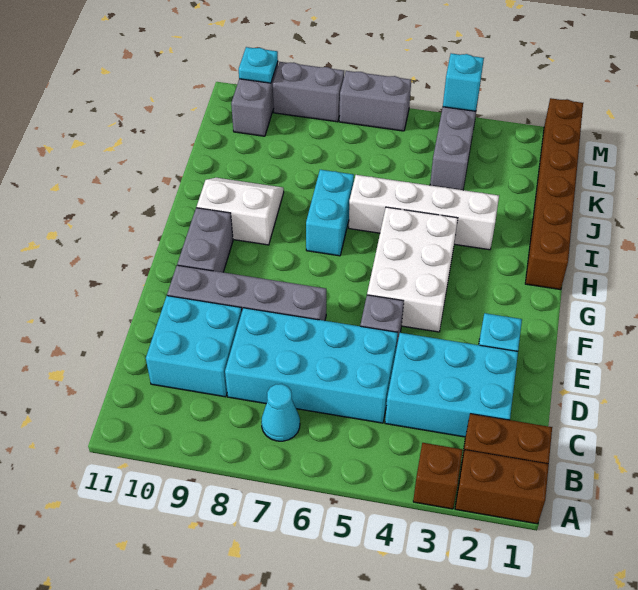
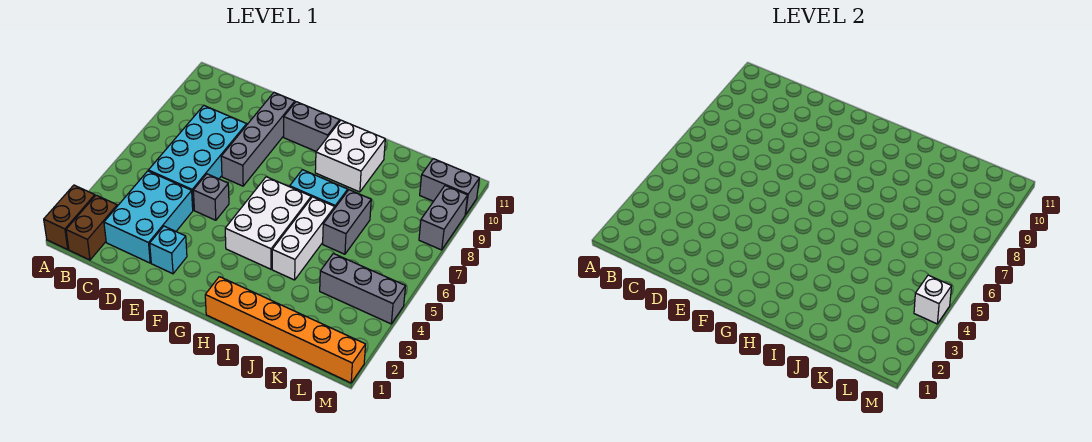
brown 1x1 brick [413,443,463,509] -> none
cyan 1x1 cone [261,384,300,441] -> none
cyan 2x2 brick [146,296,242,397] -> none
white 2x3 brick [367,207,458,332] -> white 2x3 brick turned to [225,177,311,269]
brown 1x6 brick [525,98,583,290] -> orange 1x6 brick [205,277,366,383]
white 2x2 slope [197,178,284,245] -> white 2x2 brick [315,120,385,192]
white 1x4 brick [349,175,499,250] -> white 1x3 brick [272,197,335,280]
cyan 1x1 brick [443,53,484,111] -> white 1x1 brick [914,275,952,324]
grey 1x2 brick [339,71,411,131] -> grey 1x2 brick moved to [323,190,371,254]
cyan 1x1 plate [239,47,278,83] -> none

